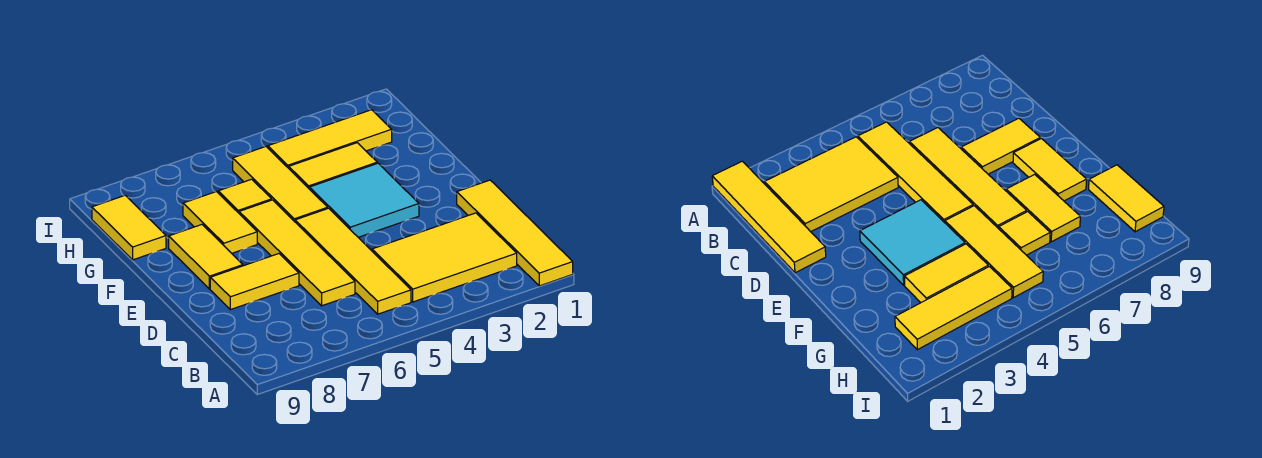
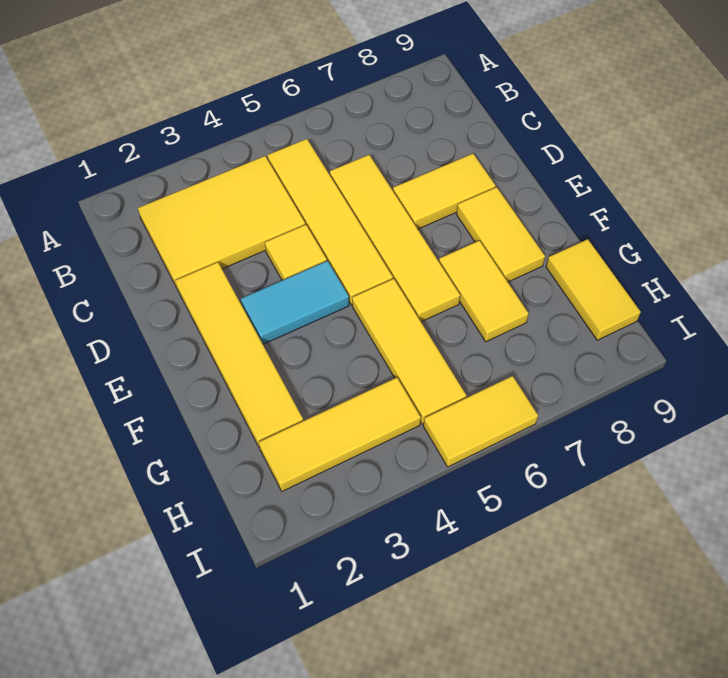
yellow 1x4 tile [457,180,573,286] -> yellow 1x4 tile moved to [175,262,303,448]
cyan 2x2 tile [310,163,419,237] -> cyan 1x2 tile [241,261,349,344]
yellow 1x2 tile [289,143,377,189] -> yellow 1x2 tile moved to [423,376,538,467]
yellow 1x1 tile [218,179,272,213] -> yellow 1x1 tile moved to [265,225,327,280]

